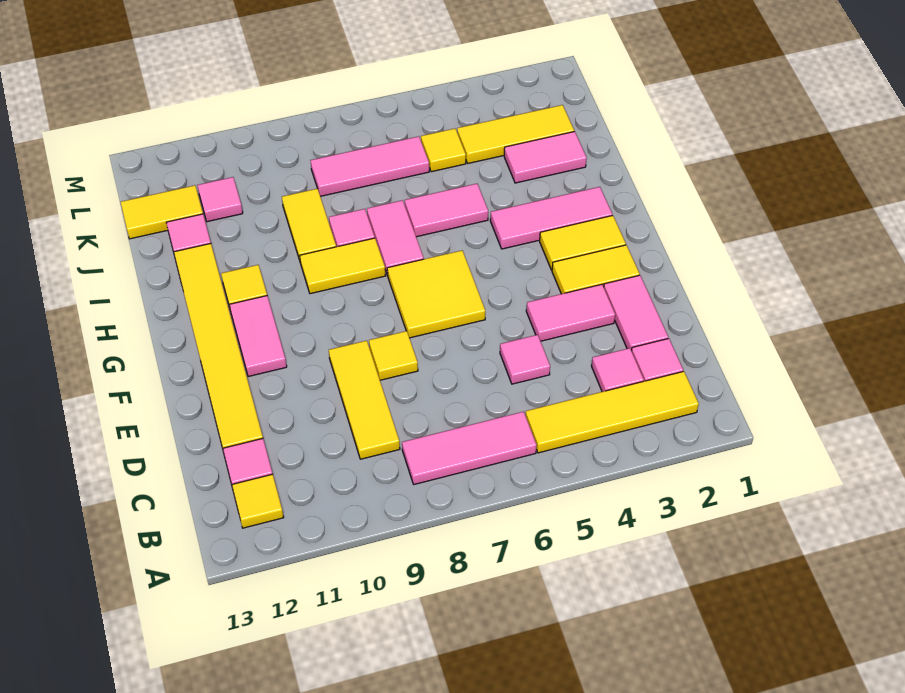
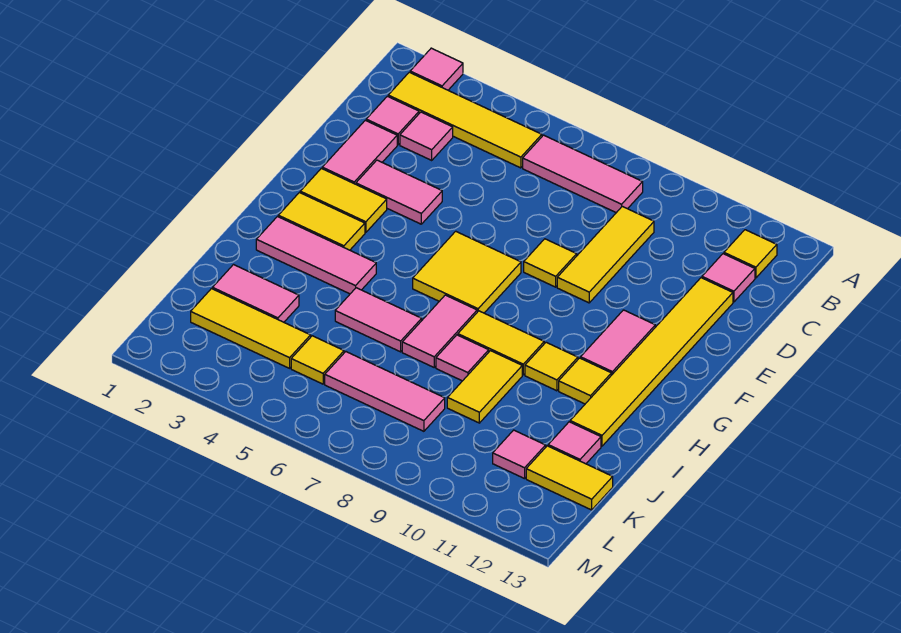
pink 1x1 tile [500,335,550,384] -> pink 1x1 tile moved to [410,48,463,90]
none -> yellow 1x1 tile [525,342,578,391]

